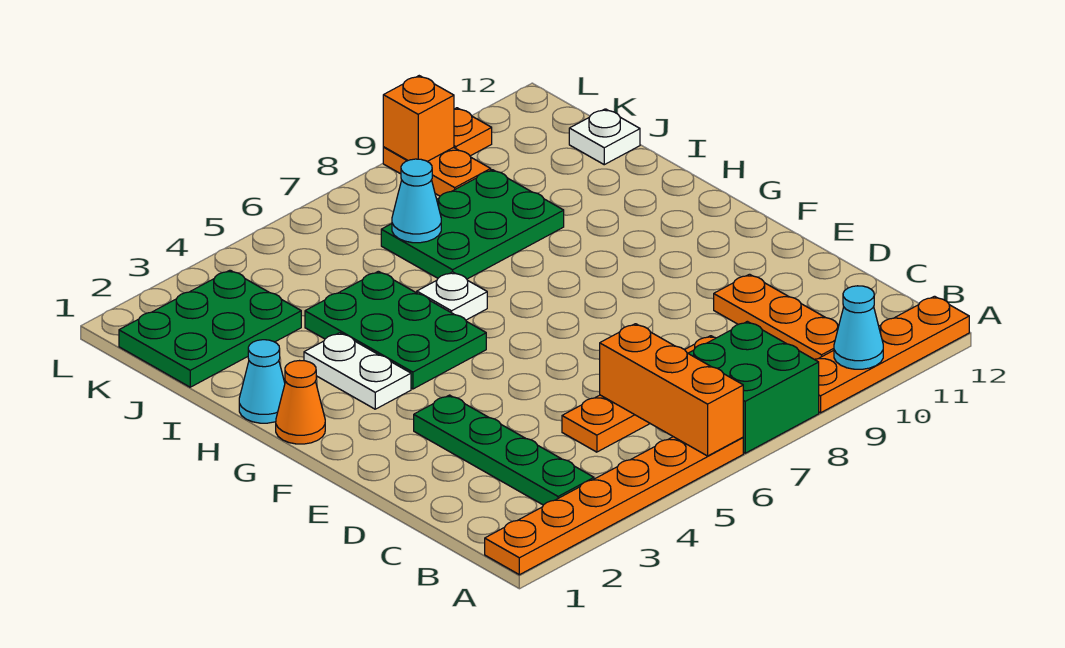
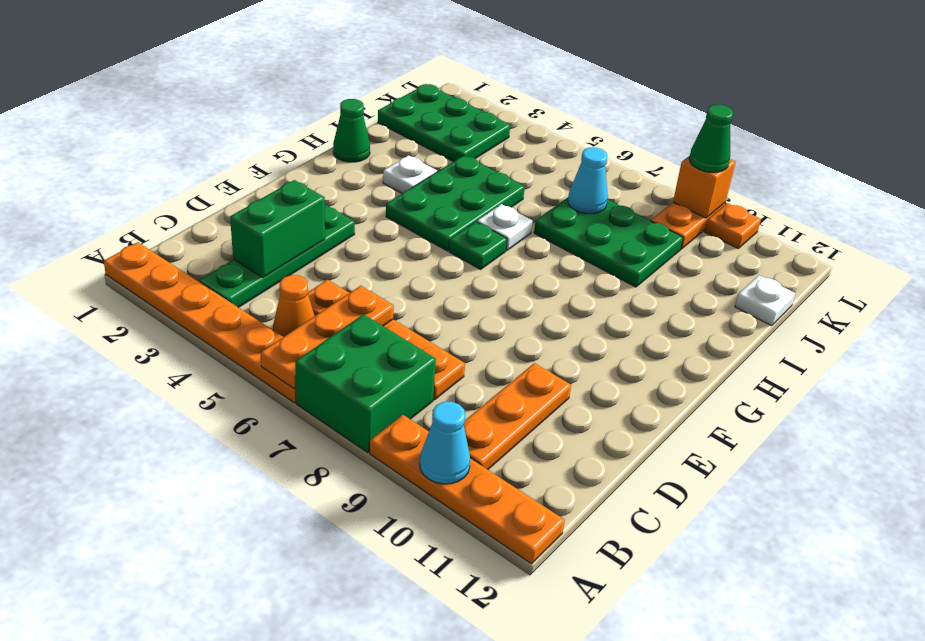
orange 1x3 brick [600,324,743,456] -> orange 1x3 plate [261,286,394,389]
none -> green 1x2 brick [230,180,325,278]
orange 1x1 cone [276,361,325,444] -> orange 1x1 cone moved to [273,275,314,337]
white 1x2 plate [304,333,411,409] -> white 1x1 plate [383,155,437,194]
none -> green 1x1 plate [449,222,507,269]
cyan 1x1 cone [239,340,285,423] -> green 1x1 cone [333,99,370,162]
none -> green 1x1 cone [689,105,733,172]

